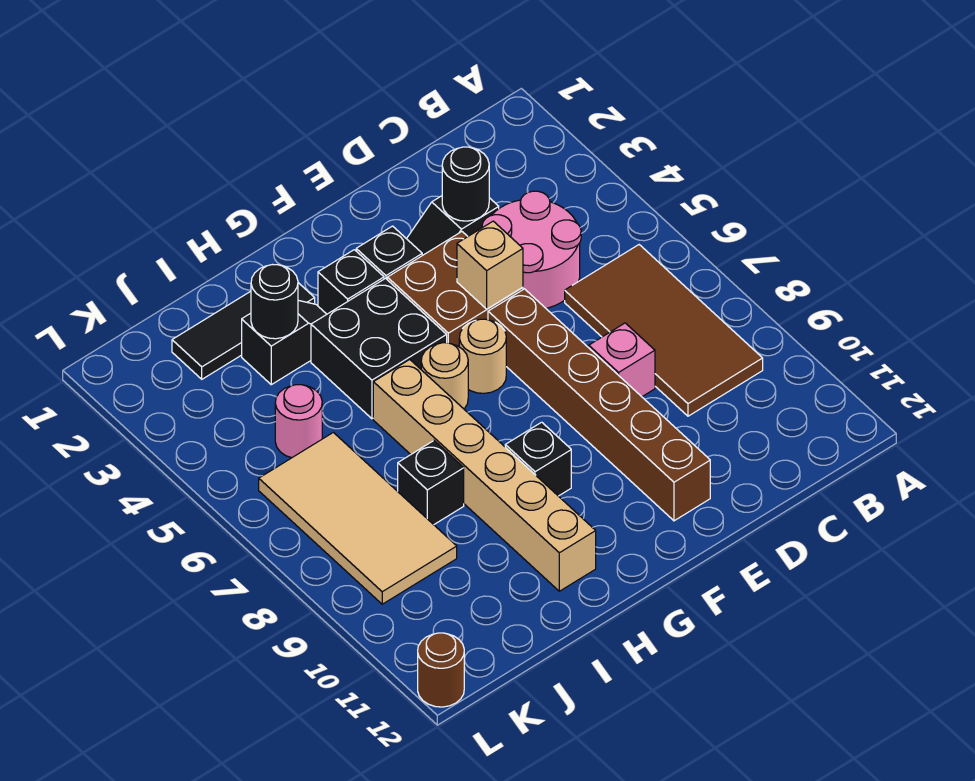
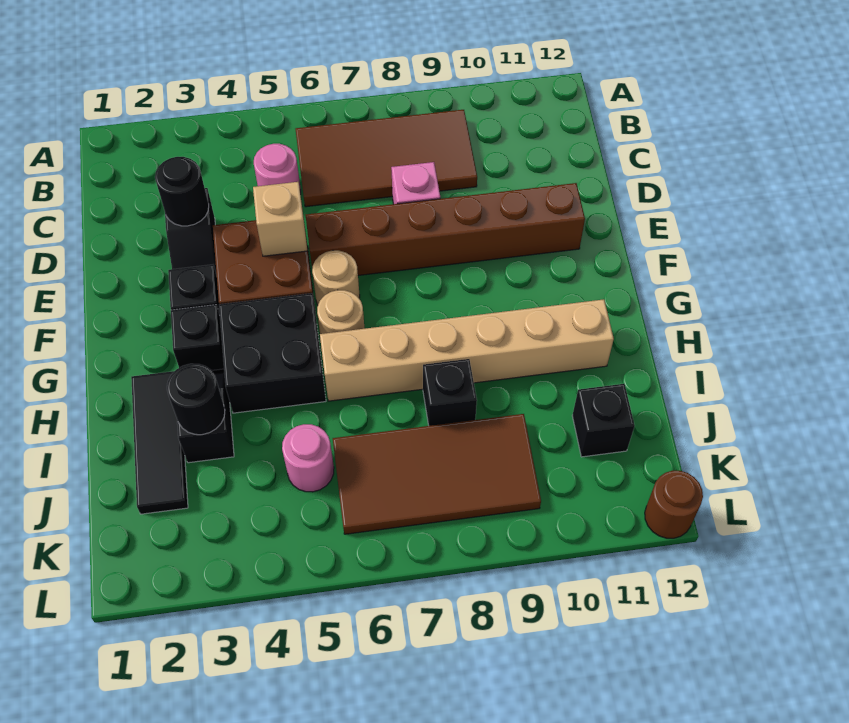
pink 2x2 round brick [482,191,581,308] -> pink 1x1 round brick [254,144,301,194]
black 1x1 brick [505,422,571,496] -> black 1x1 brick moved to [572,384,635,457]
tan 2x4 tile [259,432,457,604] -> brown 2x4 tile [333,414,541,534]

